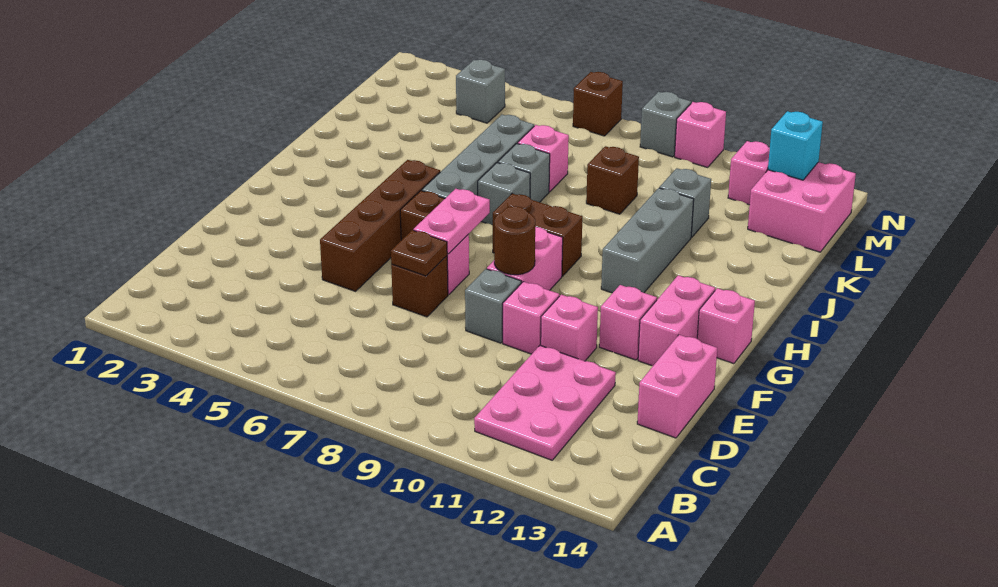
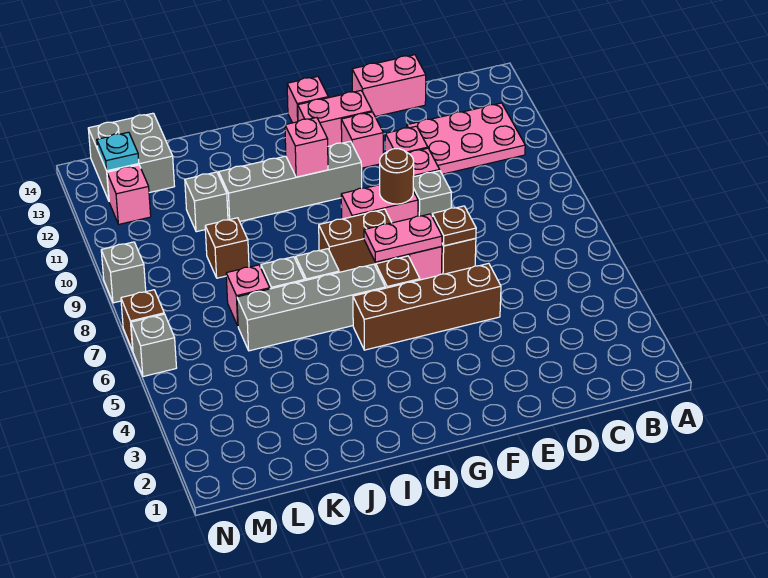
brown 1x2 brick [493,194,582,276] -> brown 1x2 brick turned to [319,209,396,272]
grey 1x3 brick [601,188,694,293] -> grey 1x4 brick [219,141,362,221]
pink 2x2 brick [748,162,856,252] -> grey 2x2 brick [88,113,175,201]
grey 1x1 brick [456,60,505,123] -> grey 1x1 brick moved to [131,314,177,376]
cyan 1x1 brick [768,111,823,180] -> cyan 1x1 plate [97,132,139,171]
pink 1x1 brick [675,102,726,167] -> pink 1x1 brick moved to [285,118,328,177]

